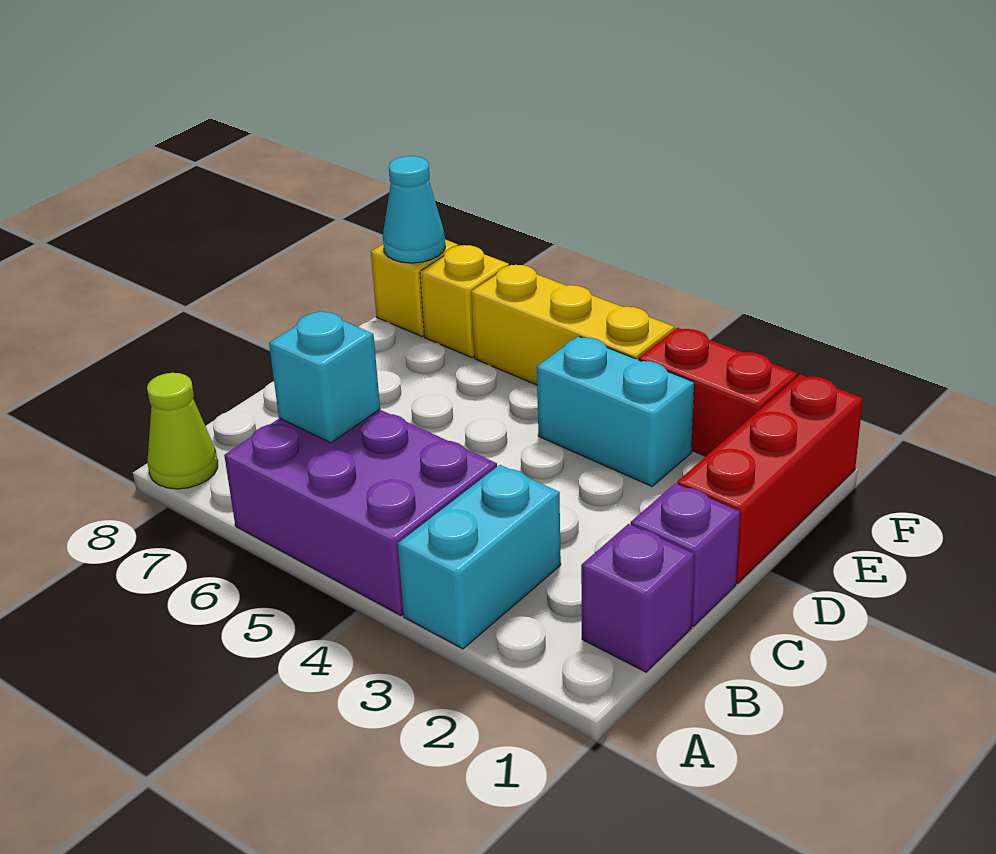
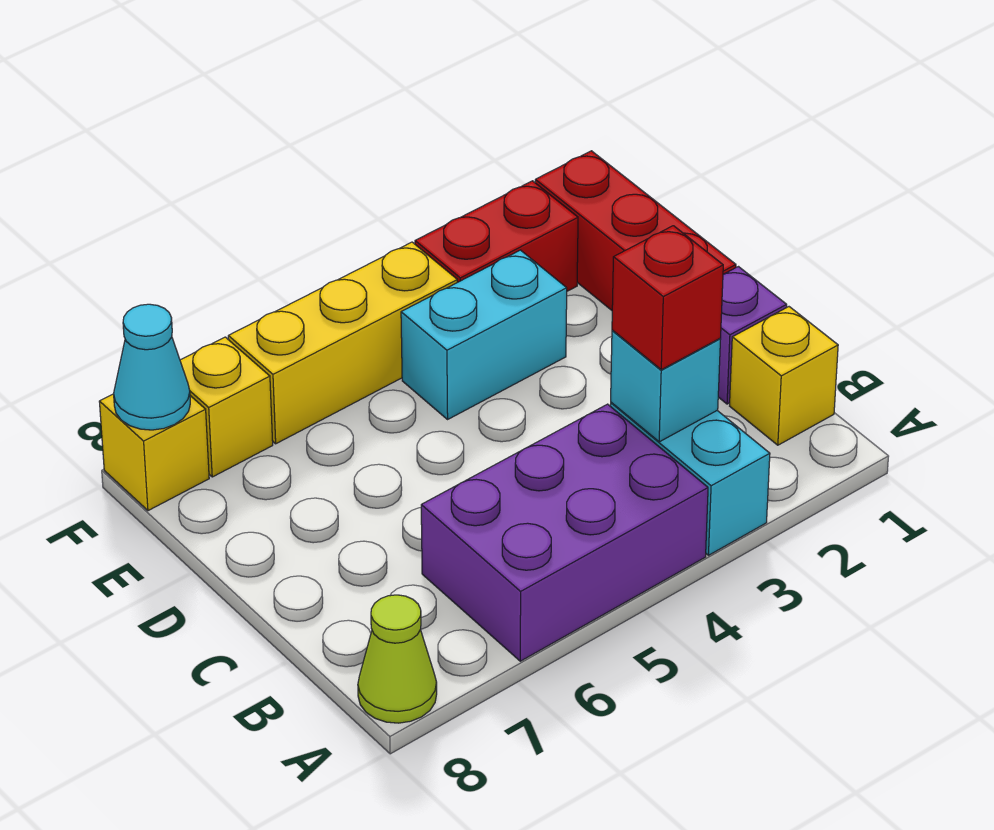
purple 1x1 brick [581,524,694,672] -> yellow 1x1 brick [730,307,838,445]
none -> red 1x1 brick [612,226,723,370]
cyan 1x1 brick [269,311,380,443] -> cyan 1x1 brick moved to [611,330,721,442]

